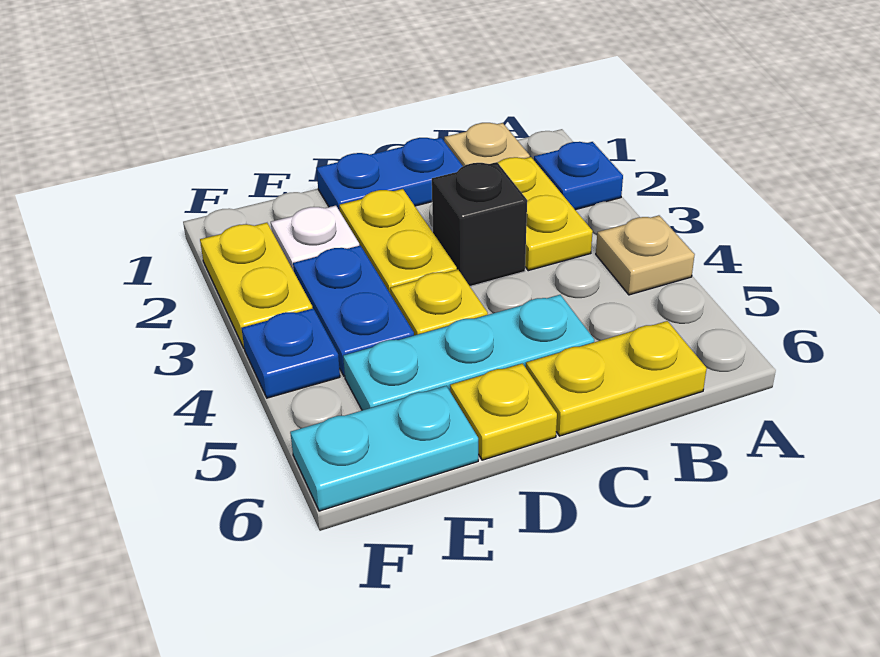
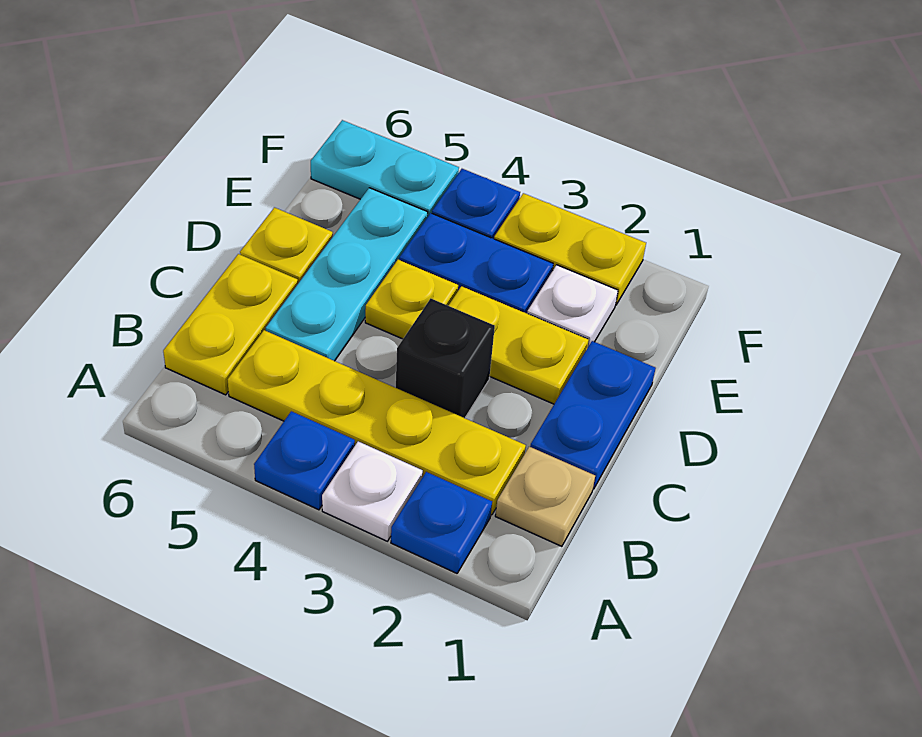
none -> white 1x1 plate [322,441,423,541]
tan 1x1 plate [596,215,695,295] -> blue 1x1 plate [254,411,355,510]
yellow 1x2 plate [498,157,593,271] -> yellow 1x4 plate [228,330,526,515]
cyan 1x2 plate [290,386,478,511] -> cyan 1x2 plate turned to [311,120,459,217]

